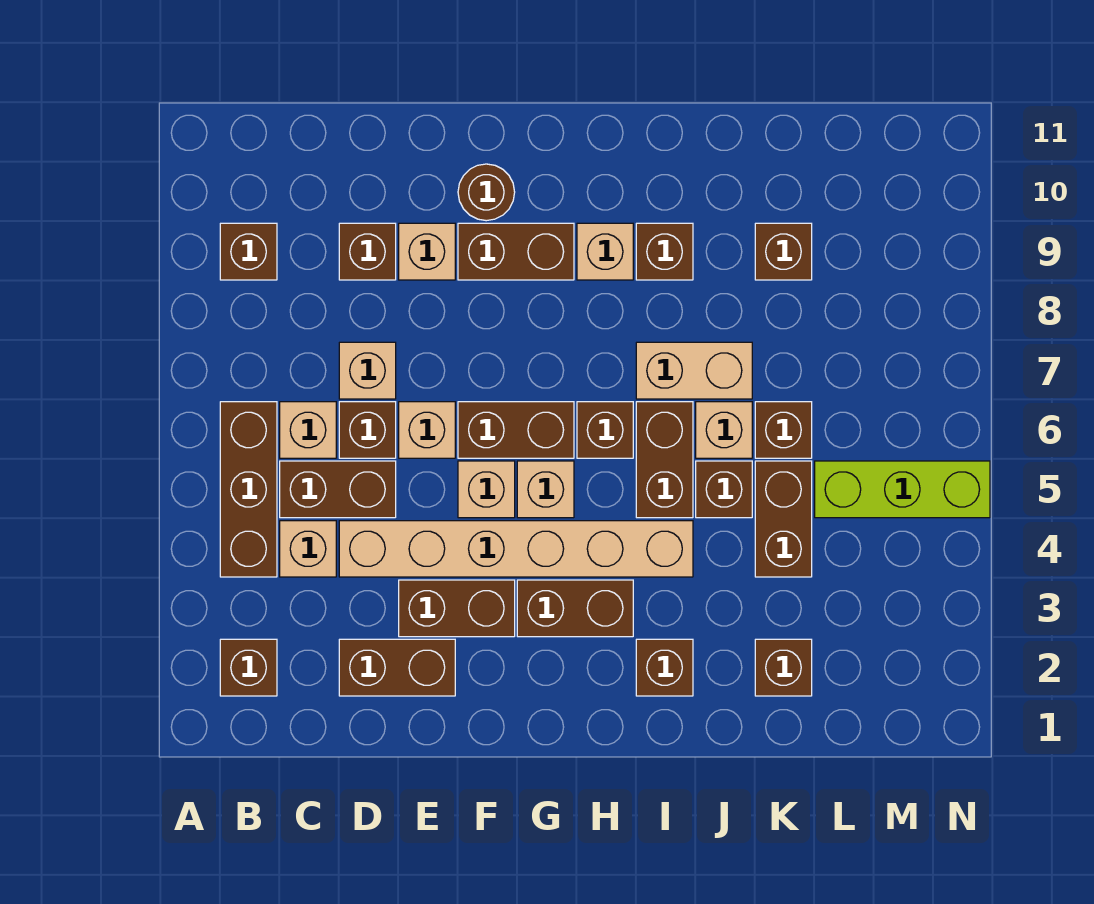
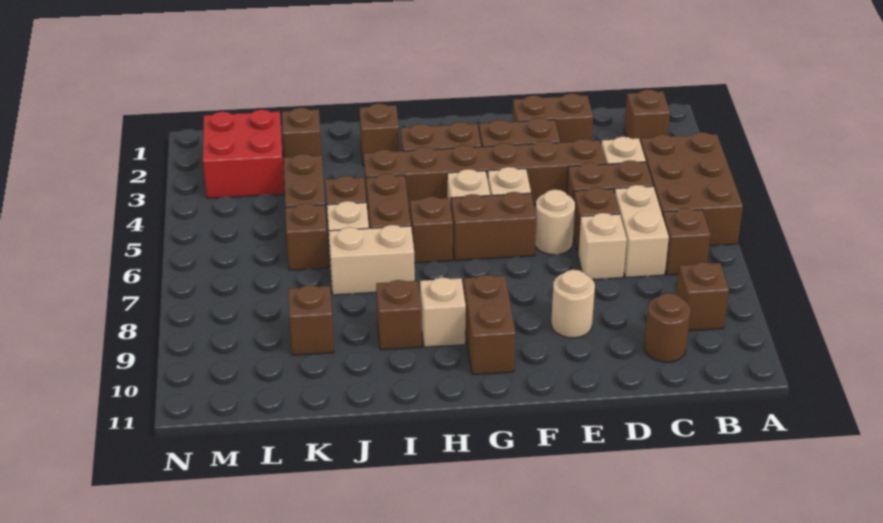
brown 1x3 brick [220,402,277,577] -> brown 2x3 brick [640,132,743,246]
tan 1x1 brick [280,402,336,458] -> tan 1x2 brick [614,185,669,278]
tan 1x6 brick [339,521,693,577] -> brown 1x6 brick [364,139,606,212]
brown 1x1 brick [339,223,396,280] -> brown 1x1 brick moved to [663,208,711,275]
tan 1x1 brick [399,402,455,458] -> tan 1x1 round brick [535,190,575,255]
tan 1x1 brick [399,223,455,280] -> tan 1x1 round brick [551,270,595,338]
brown 1x2 brick [458,223,574,280] -> brown 1x2 brick turned to [463,275,516,375]
brown 1x1 round brick [458,164,515,221] -> brown 1x1 round brick moved to [644,293,691,362]
none -> red 2x2 brick [203,110,284,198]
lime 1x3 brick [815,461,990,518] -> none

